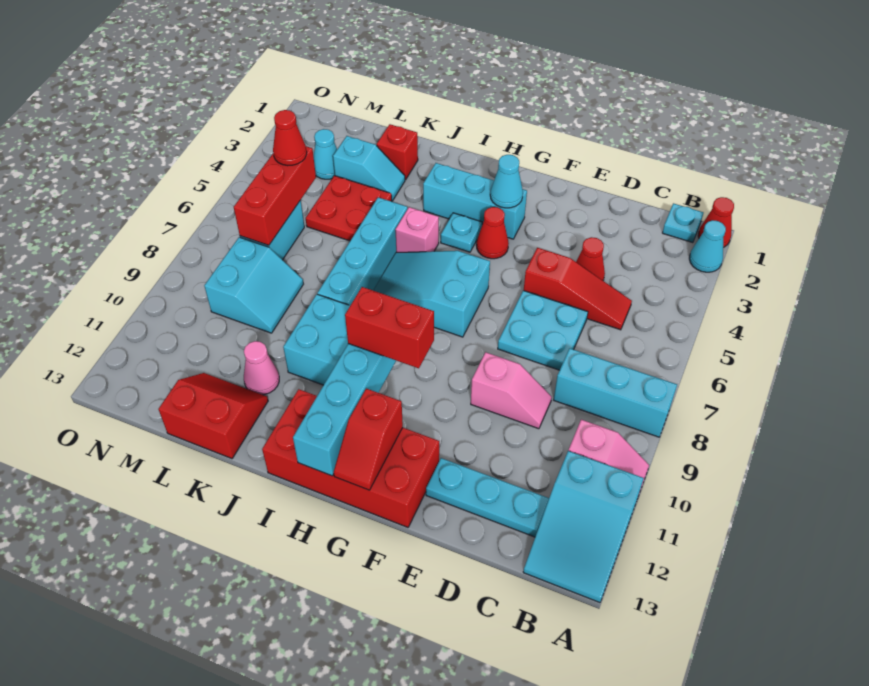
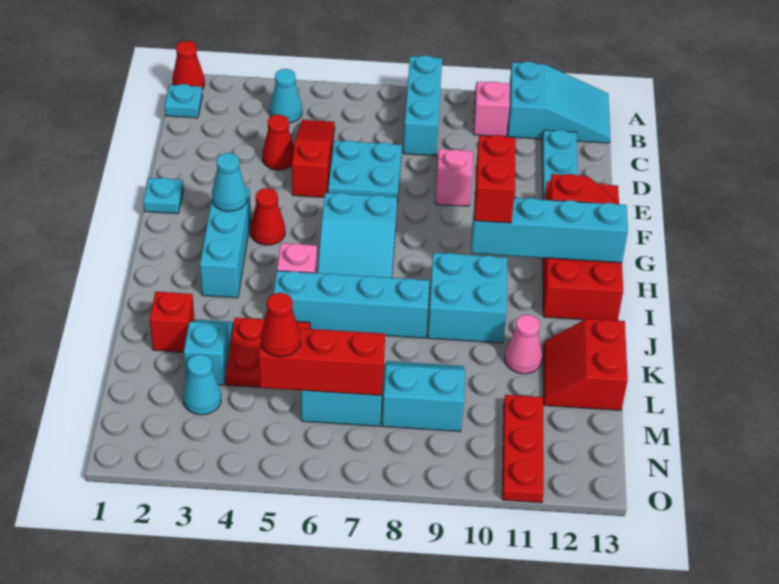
cyan 1x1 cone [689,220,726,272] -> cyan 1x1 cone moved to [270,69,302,123]
cyan 1x1 plate [441,213,482,252] -> cyan 1x1 plate moved to [143,178,183,214]
none -> red 1x3 plate [502,395,544,503]

